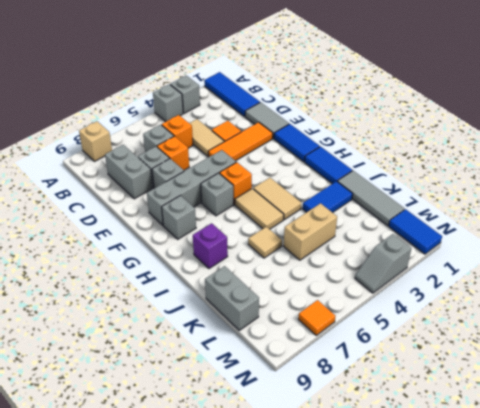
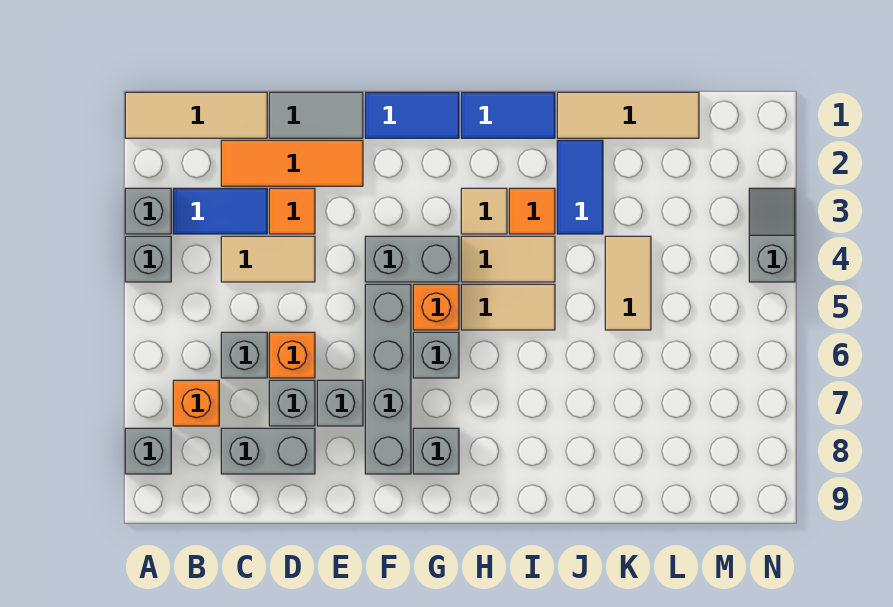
blue 1x3 tile [204,72,260,116] -> tan 1x3 tile [125,92,267,138]
tan 1x1 brick [79,121,112,161] -> grey 1x1 brick [125,428,171,474]
orange 1x1 brick [162,115,193,148] -> orange 1x1 brick moved to [173,380,219,426]
orange 1x3 tile [208,122,273,161] -> orange 1x3 tile turned to [221,140,363,186]
purple 1x1 brick [193,223,228,269] -> none
grey 1x3 tile [337,171,405,226] -> tan 1x3 tile [557,92,699,138]
tan 1x1 tile [248,227,282,258] -> tan 1x1 tile moved to [461,188,507,234]
tan 1x2 brick [284,203,337,260] -> tan 1x2 tile [605,236,651,330]
grey 1x2 brick [205,266,259,330] -> grey 1x2 brick moved to [365,236,459,282]
blue 1x2 tile [389,209,442,254] -> blue 1x2 tile moved to [173,188,267,234]
grey 1x2 slope [355,234,411,293] -> grey 1x2 slope turned to [749,188,795,282]
orange 1x1 tile [298,300,335,335] -> orange 1x1 tile moved to [509,188,555,234]

